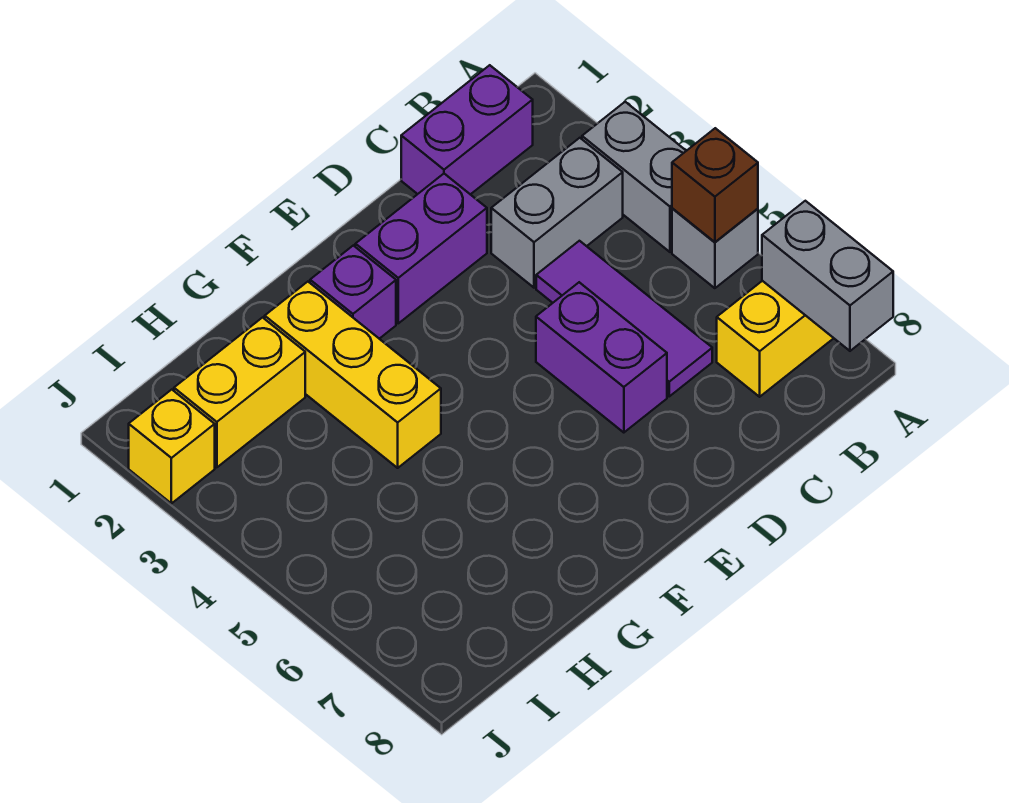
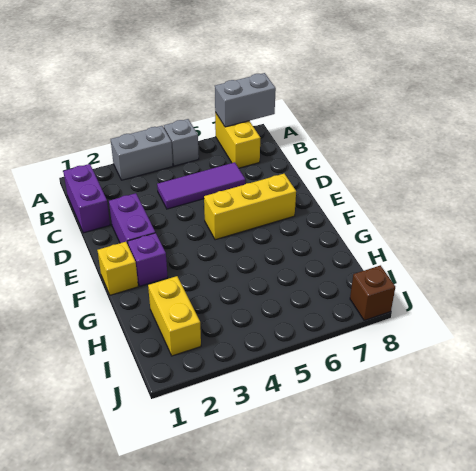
brown 1x1 brick [672,128,758,242] -> brown 1x1 brick moved to [350,265,395,320]
grey 1x2 brick [491,138,623,288] -> none
purple 1x2 brick [536,282,667,433] -> none
yellow 1x3 brick [265,282,441,468] -> yellow 1x3 brick moved to [204,174,296,240]
yellow 1x1 brick [129,390,215,503] -> yellow 1x1 brick moved to [97,242,138,295]

